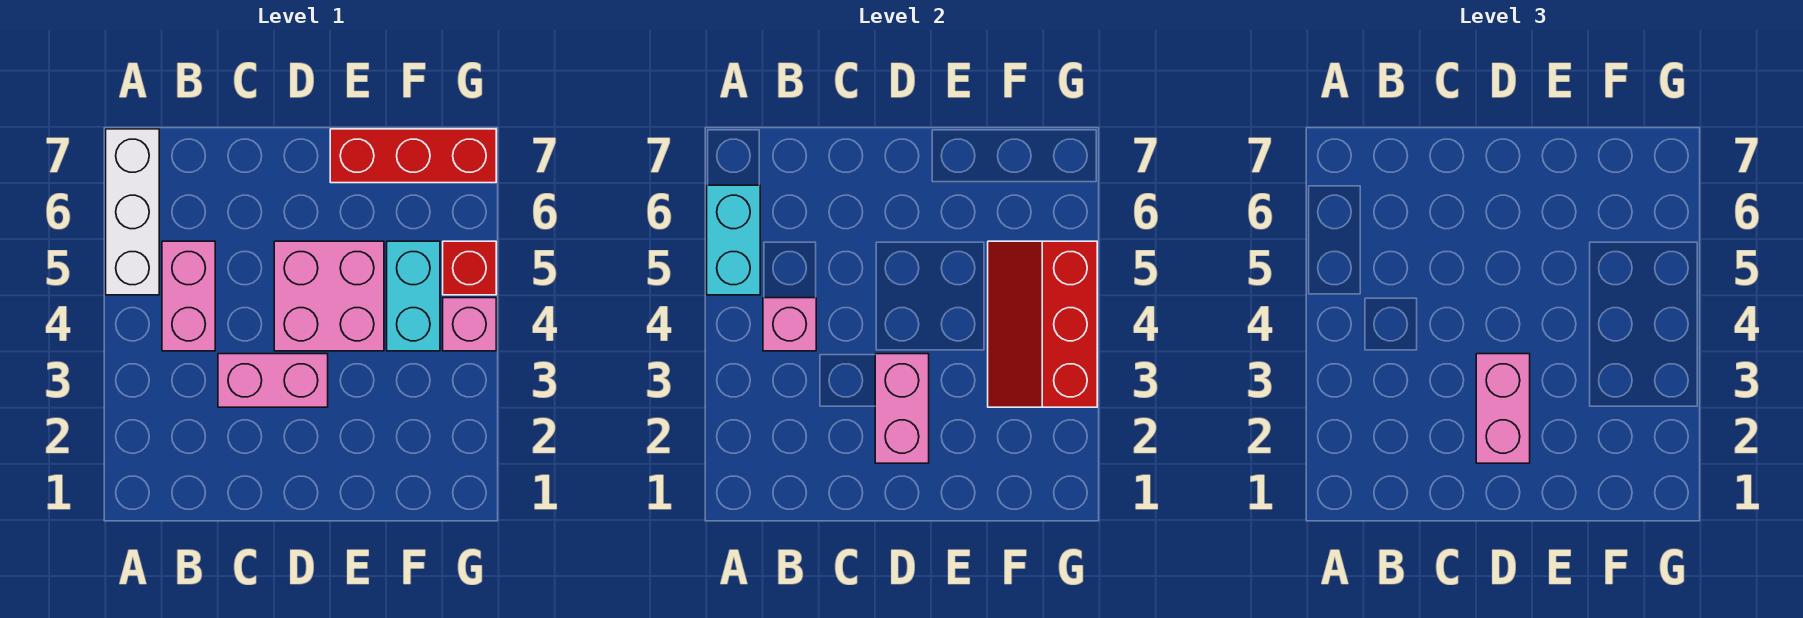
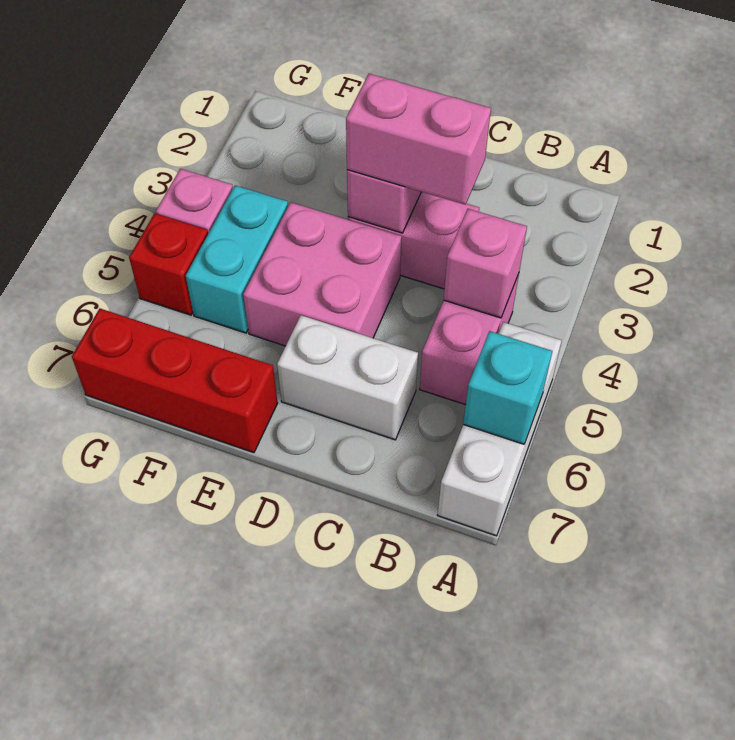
cyan 1x2 brick [707,185,760,295] -> cyan 1x1 brick [463,331,552,444]
none -> white 1x2 brick [277,315,418,440]
pink 1x2 brick [1476,354,1530,463] -> pink 1x2 brick turned to [346,74,491,205]
red 2x3 slope [988,241,1097,407] -> none

